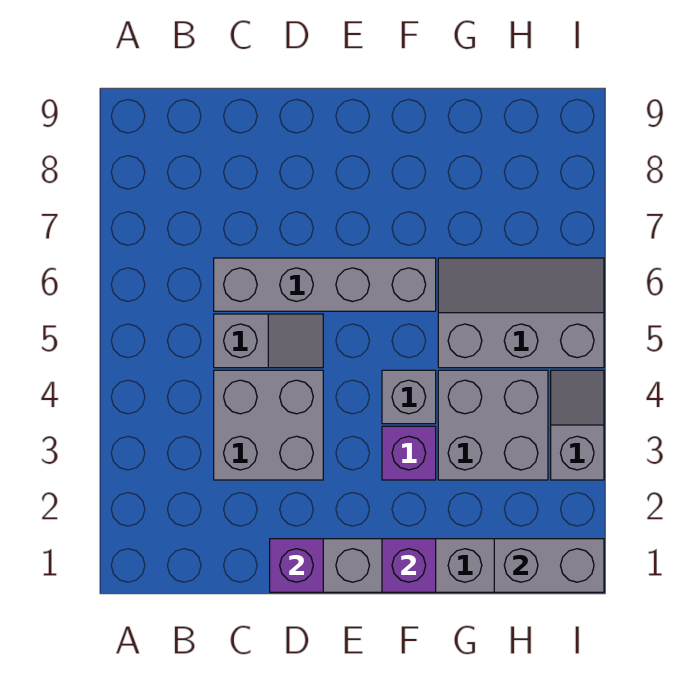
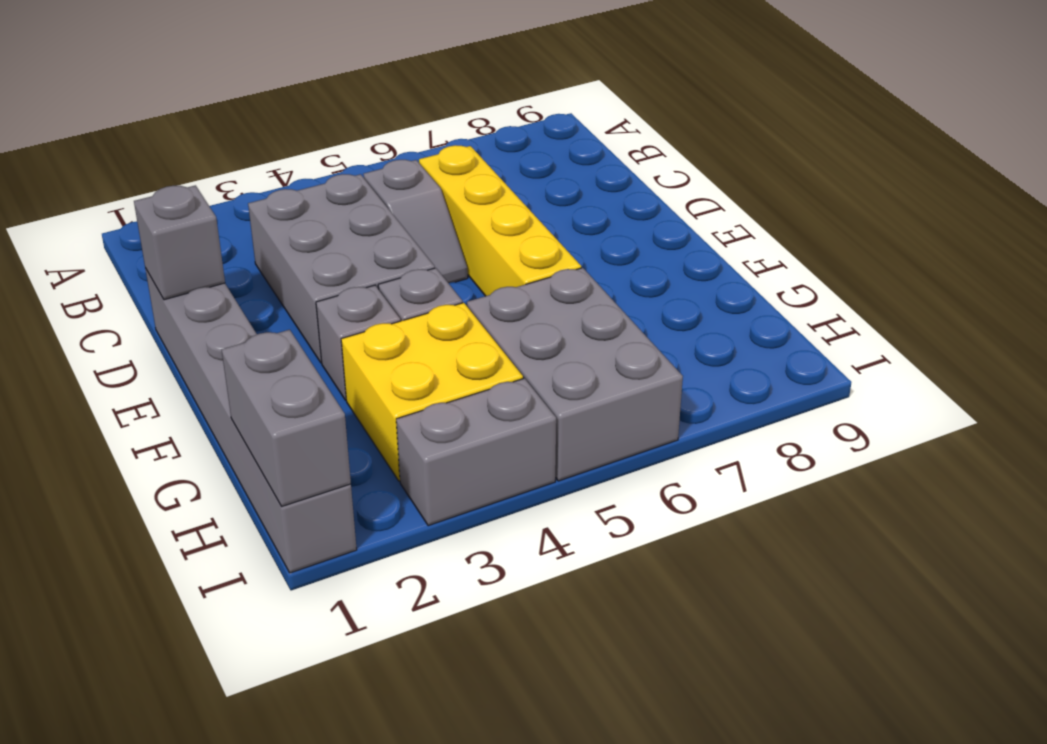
grey 2x2 brick [214,370,323,480] -> grey 2x3 brick [248,174,435,363]
grey 1x4 brick [214,258,436,311] -> yellow 1x4 brick [419,145,581,296]
purple 1x1 brick [270,539,323,592] -> grey 1x1 brick [134,185,225,300]
purple 1x1 brick [382,539,436,592] -> none
purple 1x1 brick [382,426,436,480] -> grey 1x1 brick [316,285,401,400]
grey 2x2 brick [438,370,548,480] -> yellow 2x2 brick [341,303,523,481]
grey 2x3 slope [438,258,604,368] -> grey 2x3 brick [467,268,683,481]
grey 1x2 slope [551,370,604,480] -> grey 1x2 brick [396,378,556,526]

